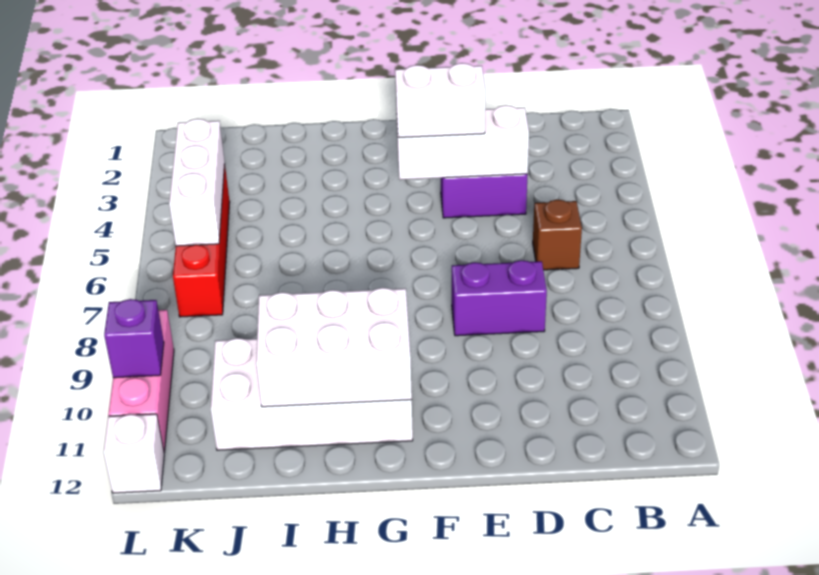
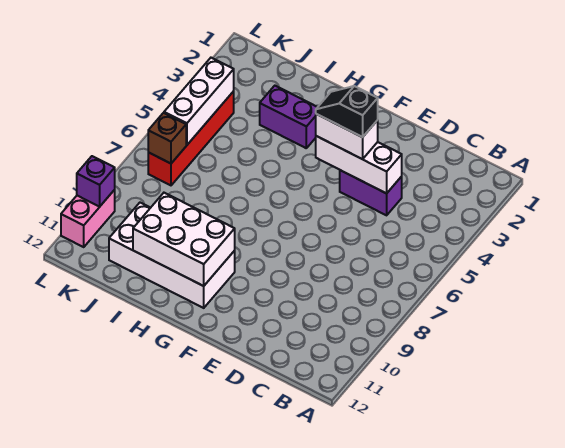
brown 1x1 brick [533,200,582,270] -> brown 1x1 brick moved to [148,113,186,164]
purple 1x2 brick [452,260,547,336] -> purple 1x2 brick moved to [260,86,317,148]
none -> black 1x2 slope [316,86,378,137]
pink 1x3 brick [108,310,174,452] -> pink 1x2 brick [61,190,115,247]
white 1x1 brick [103,414,164,493] -> none

